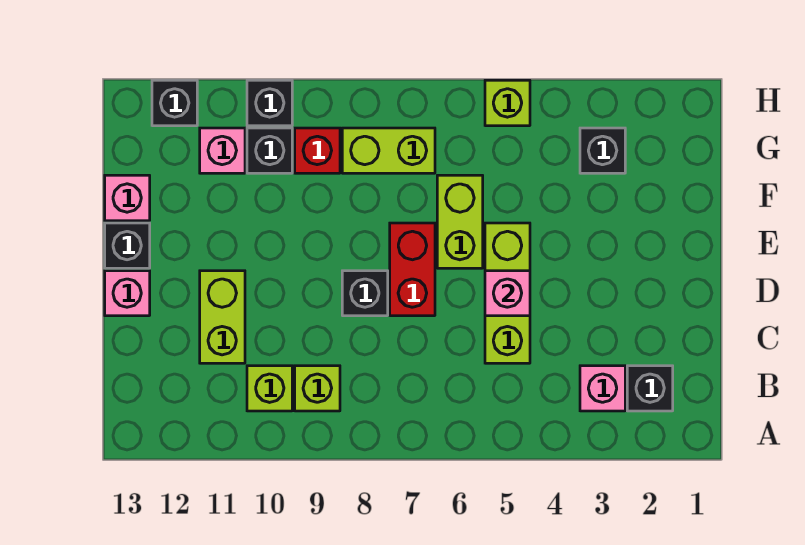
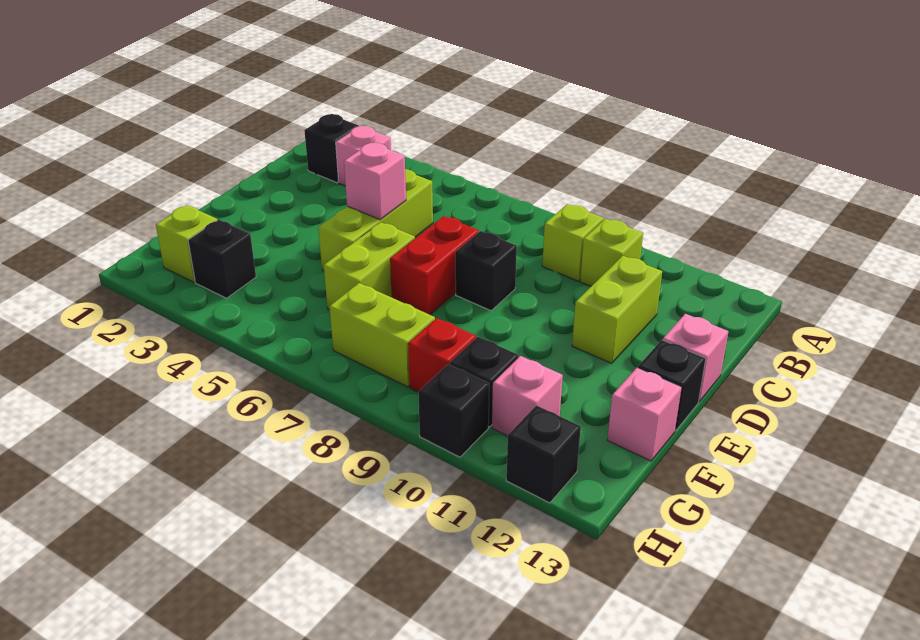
lime 1x1 brick [485,80,530,126] -> lime 1x1 brick moved to [156,205,217,282]

